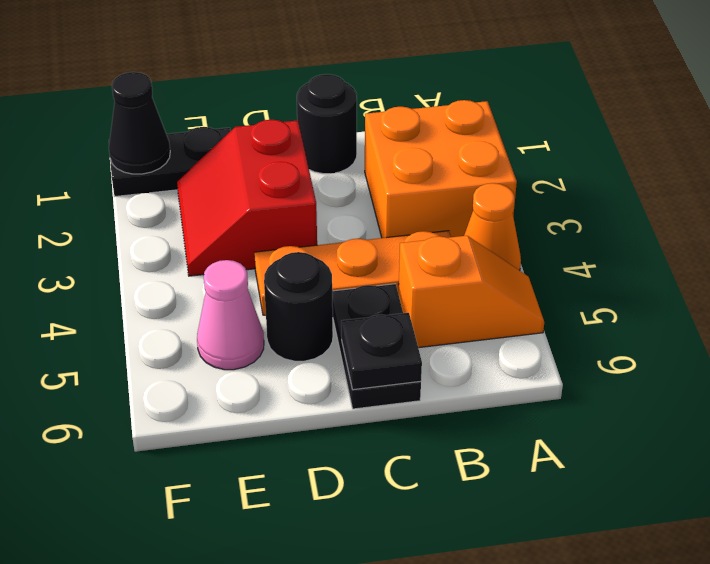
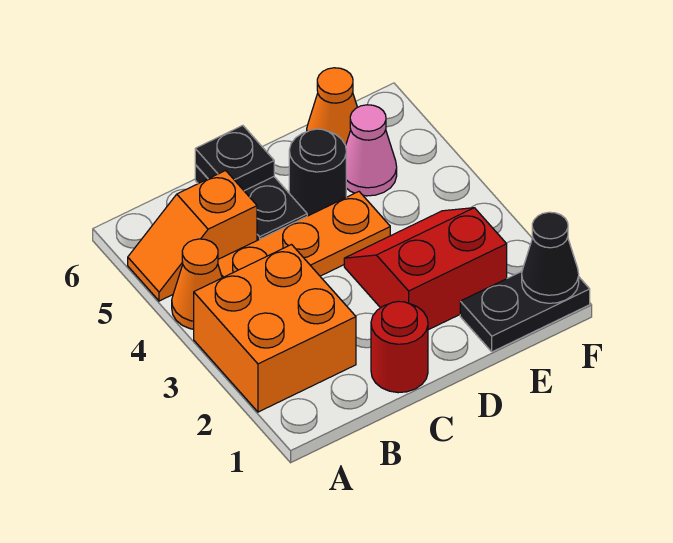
black 1x1 round brick [297,74,357,174] -> red 1x1 round brick [371,301,428,393]
red 2x2 slope [177,120,317,276] -> red 2x2 slope turned to [344,208,507,330]
none -> orange 1x1 cone [307,68,357,145]

